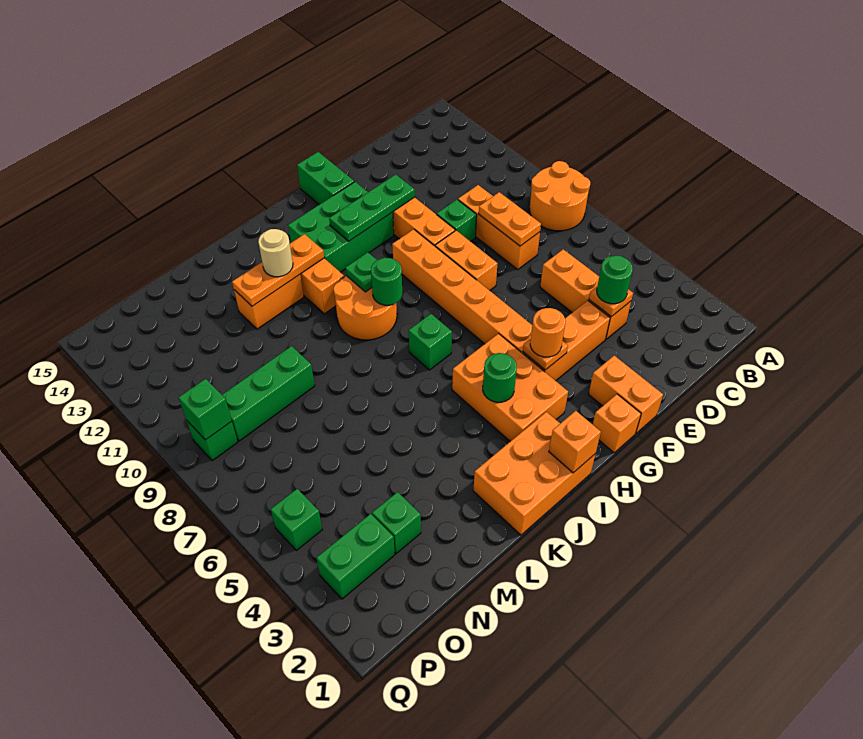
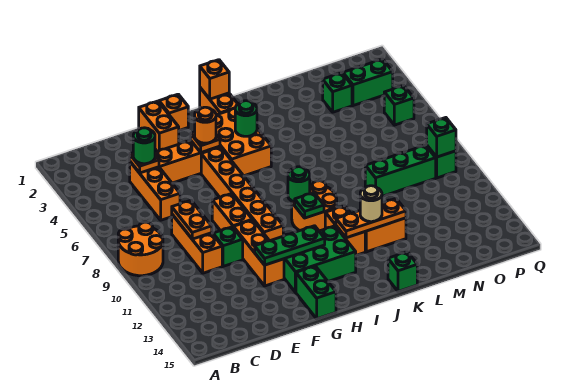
orange 2x3 brick [473,412,595,535] -> orange 1x2 brick [200,88,237,115]
green 1x1 brick [409,314,452,370] -> green 1x1 brick moved to [388,252,417,291]

